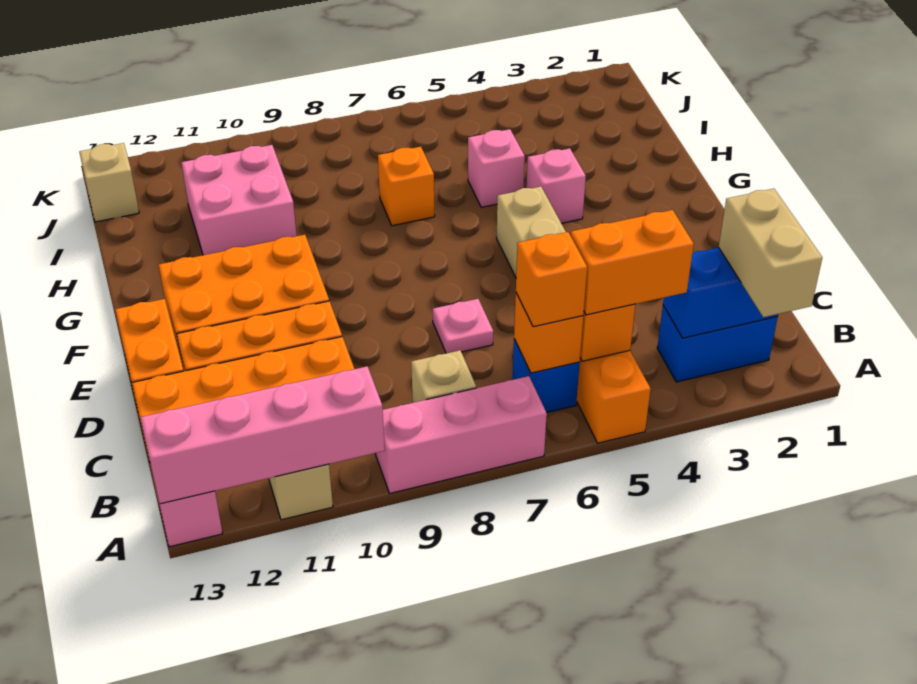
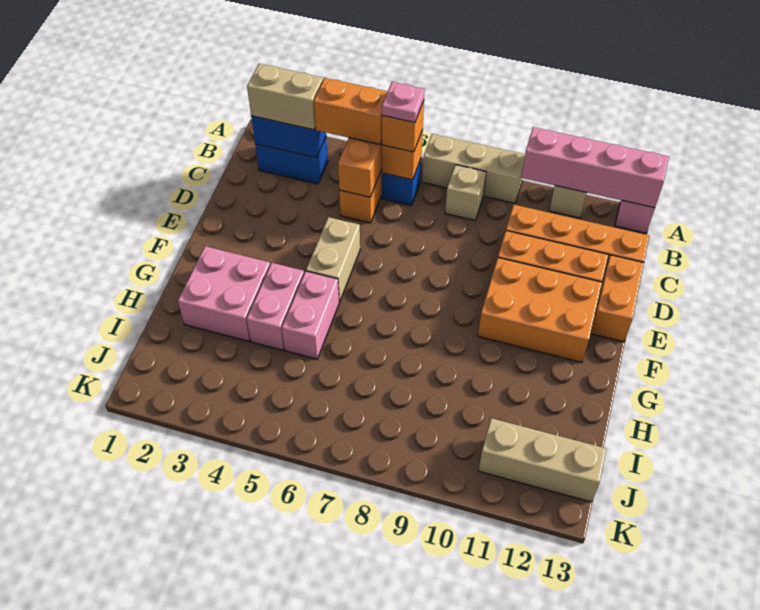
tan 1x2 brick [719,189,822,317] -> tan 1x2 brick turned to [247,64,323,130]
pink 1x3 brick [375,376,547,493] -> tan 1x3 brick [422,134,525,203]
pink 1x1 plate [433,299,493,353] -> pink 1x1 plate moved to [382,82,425,123]
pink 1x1 brick [526,148,586,223] -> pink 1x2 brick [247,263,304,350]
pink 1x1 brick [468,129,525,207] -> pink 1x2 brick [282,271,339,359]
orange 1x1 brick [378,147,435,226] -> none
pink 2x2 brick [181,145,297,255] -> pink 2x2 brick moved to [178,246,270,341]
tan 1x1 brick [79,143,139,222] -> tan 1x3 brick [478,418,606,502]

